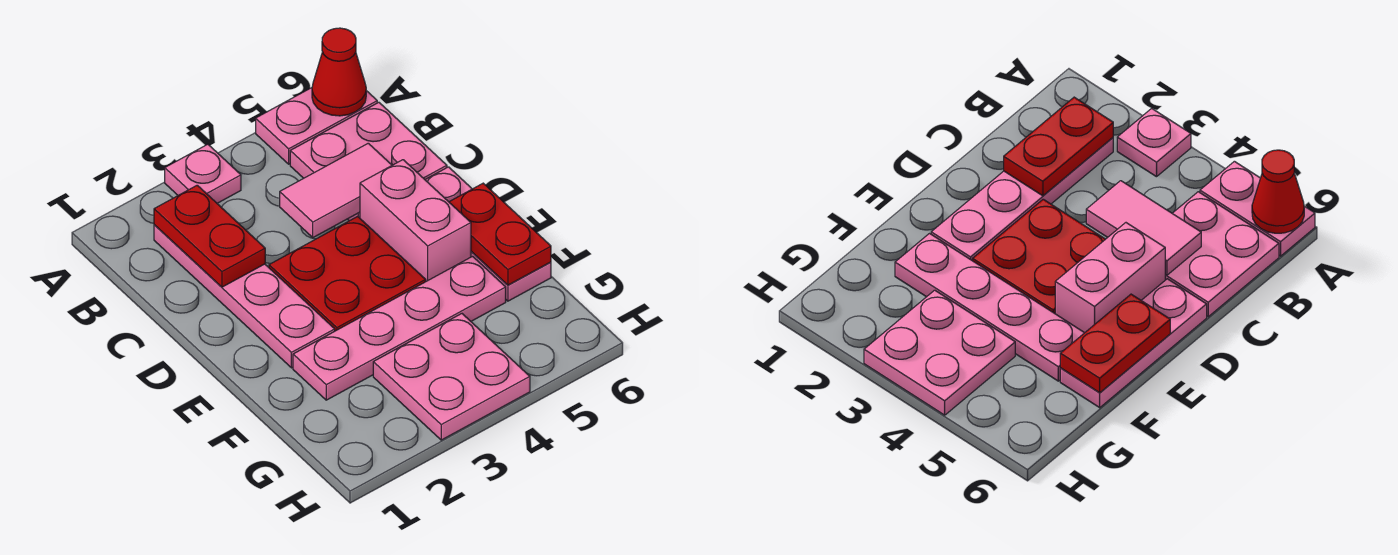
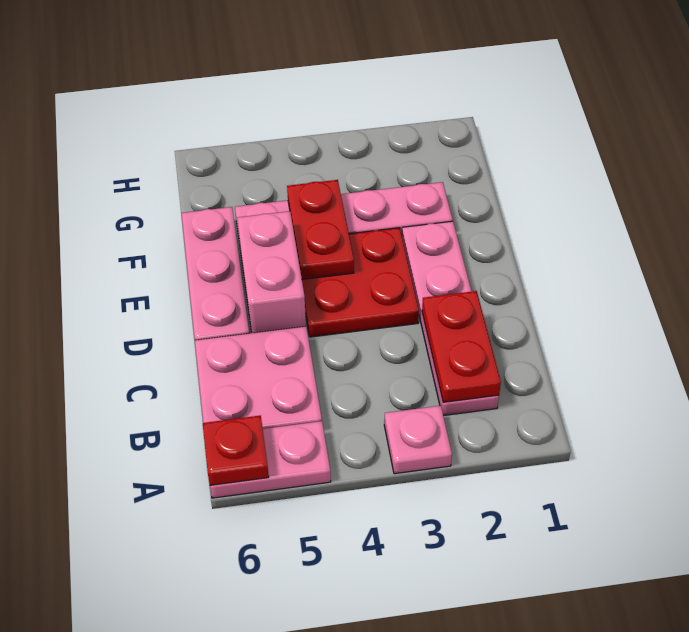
red 1x1 cone [312,28,366,116] -> red 1x1 plate [203,416,269,485]
pink 1x2 tile [280,143,392,238] -> none
red 1x2 plate [449,183,551,285] -> red 1x2 plate moved to [287,180,354,279]
pink 2x2 plate [373,314,530,440] -> none

